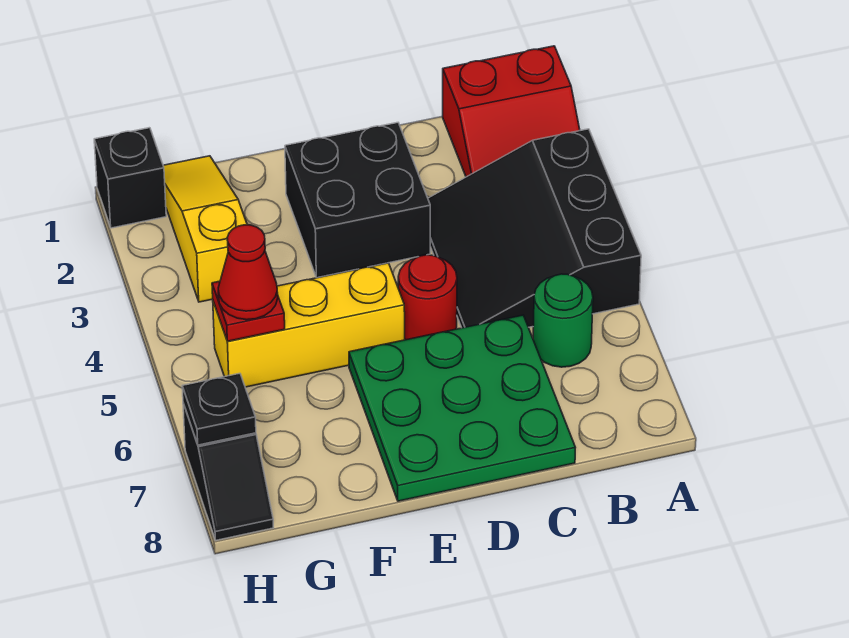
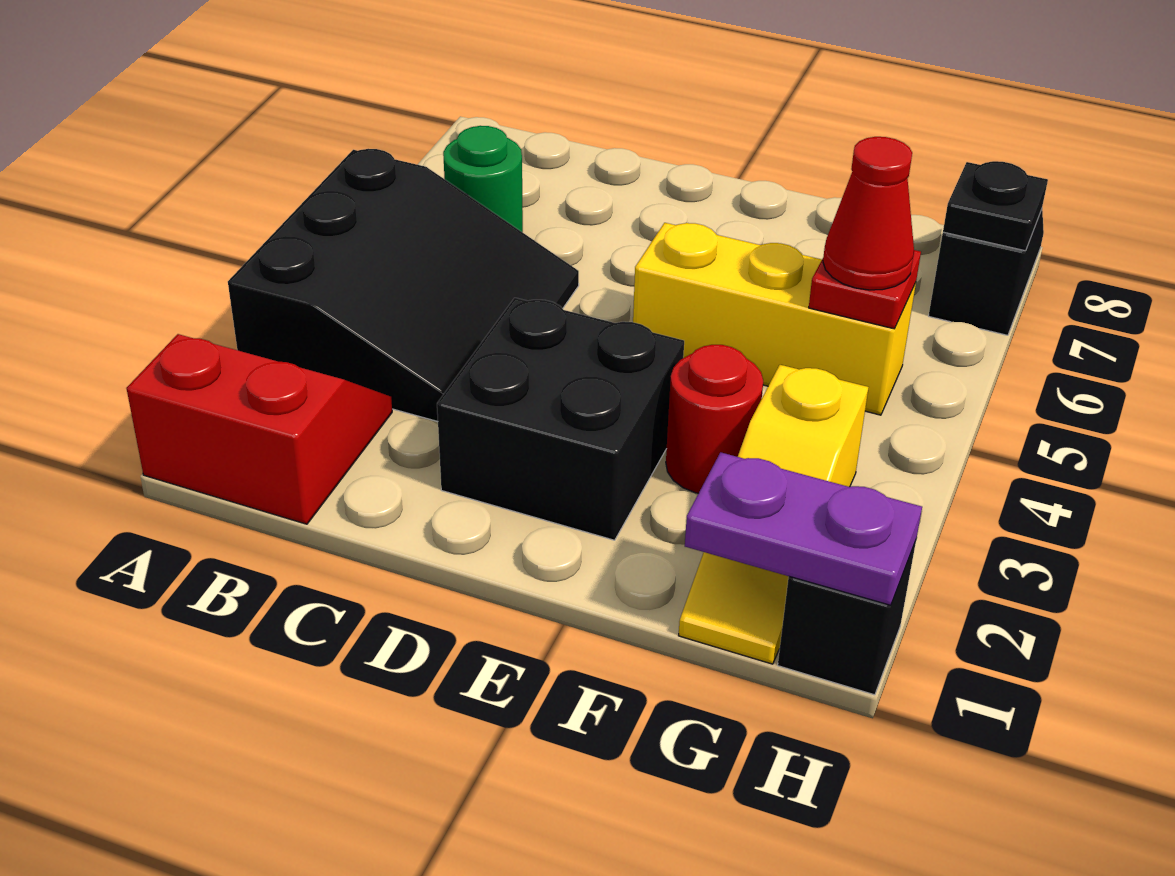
green 3x3 plate [349,315,575,501] -> none
red 1x1 round brick [398,255,457,340] -> red 1x1 round brick moved to [666,345,763,493]
none -> purple 1x2 plate [685,452,922,605]

